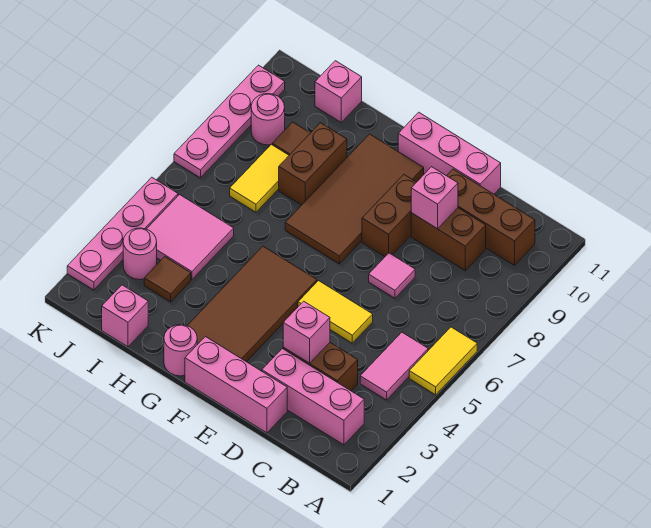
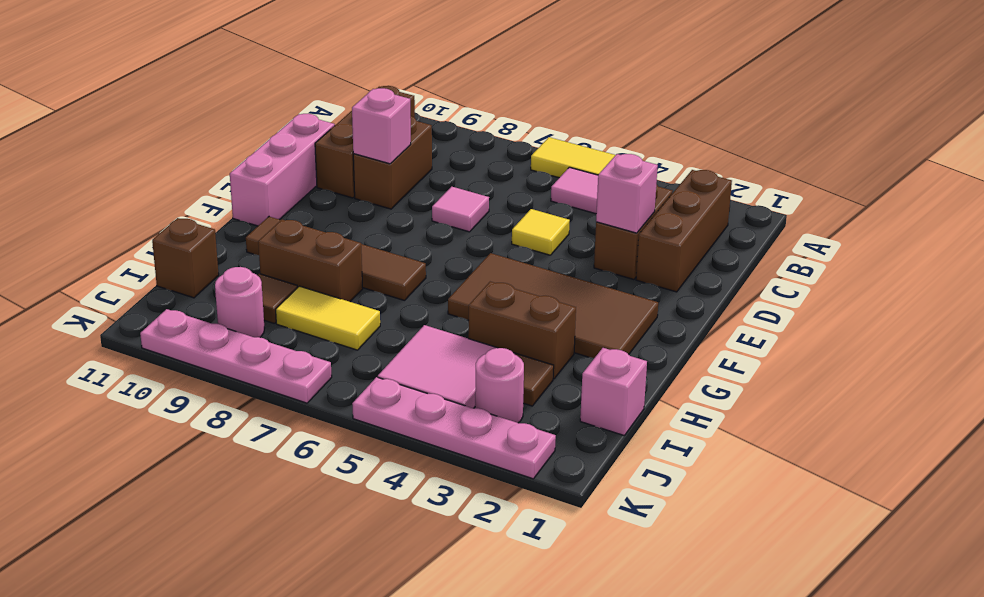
pink 1x3 brick [262,349,364,445] -> brown 1x3 brick [636,170,732,292]
pink 1x3 brick [185,337,287,433] -> none
yellow 1x2 tile [298,281,373,343] -> yellow 1x1 tile [512,209,570,255]
brown 1x2 brick [362,174,416,256] -> brown 1x2 brick moved to [468,282,576,379]
brown 2x4 tile [285,134,424,264] -> brown 1x4 tile [246,217,426,301]
pink 1x1 round brick [164,325,197,376] -> none
pink 1x1 brick [315,61,362,122] -> brown 1x1 brick [152,218,219,298]

